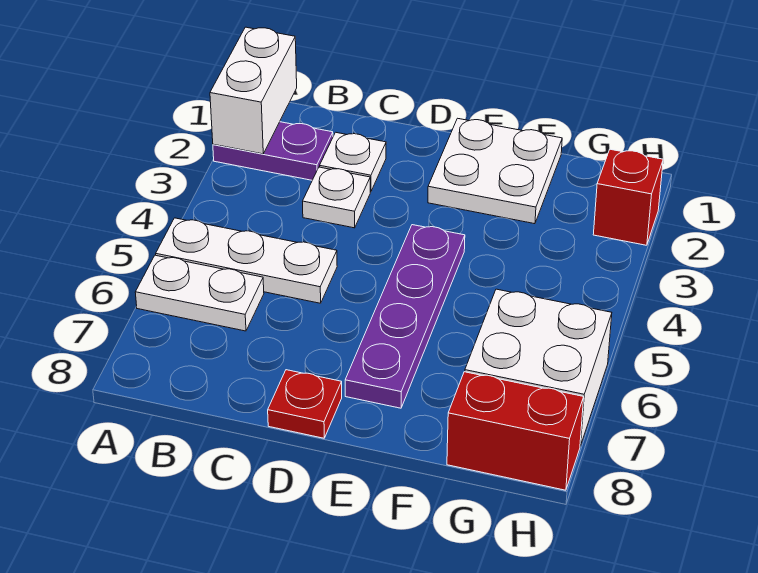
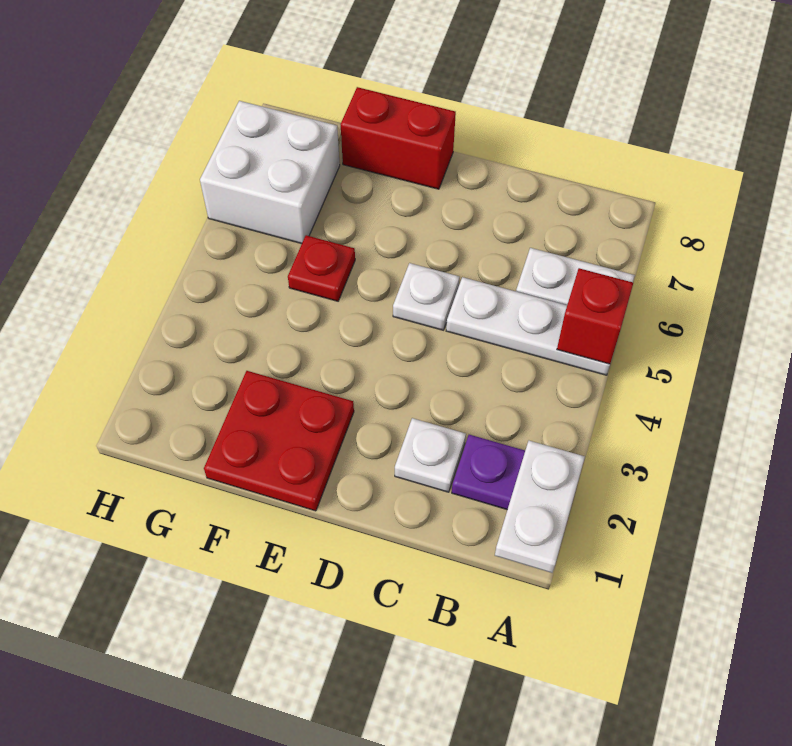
white 1x2 brick [210,27,297,154] -> white 1x2 plate [495,441,585,573]
white 1x1 plate [303,167,370,228] -> white 1x1 plate moved to [393,263,459,330]
red 1x1 plate [268,370,342,438] -> red 1x1 plate moved to [288,235,355,301]
white 2x2 plate [428,118,562,224] -> red 2x2 plate [204,371,354,511]
purple 1x4 plate [345,225,465,408] -> none
red 1x2 brick [447,372,584,490] -> red 1x2 brick moved to [341,87,456,189]
red 1x1 brick [593,149,663,245] -> red 1x1 brick moved to [557,268,633,364]

